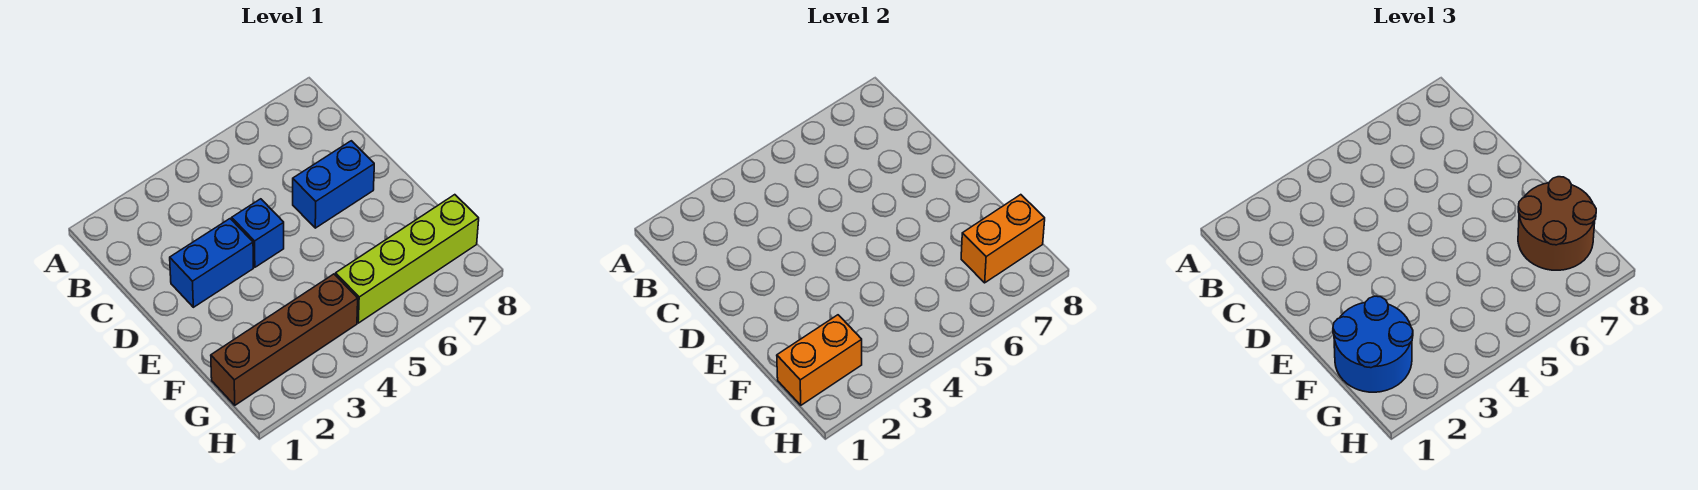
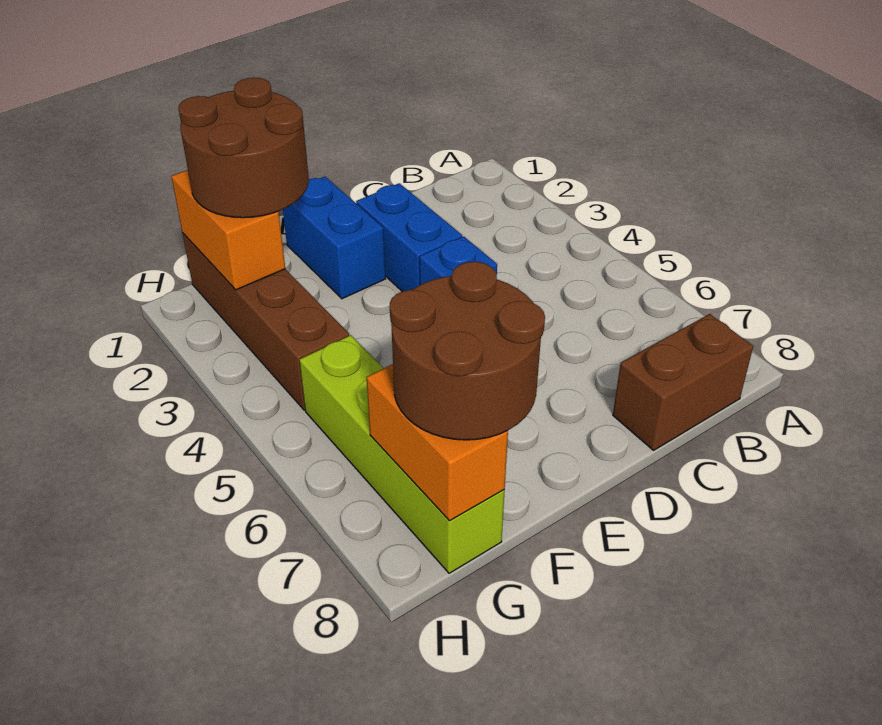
none -> brown 1x2 brick [613,314,753,450]
blue 1x2 brick [293,141,374,228] -> blue 1x2 brick moved to [283,177,385,299]
blue 2x2 round brick [1333,296,1413,392] -> brown 2x2 round brick [179,78,309,218]

